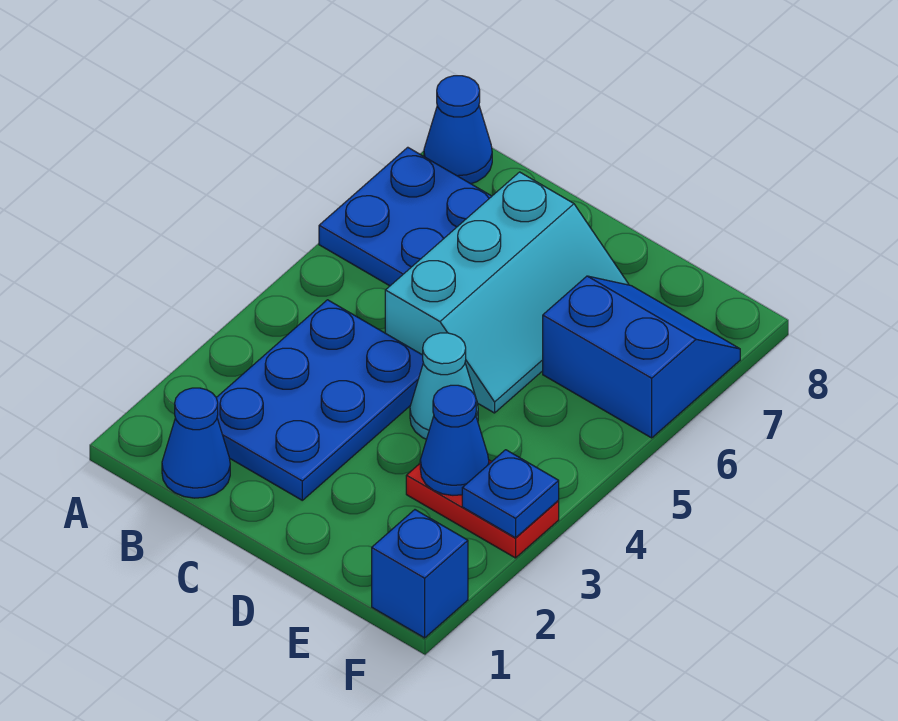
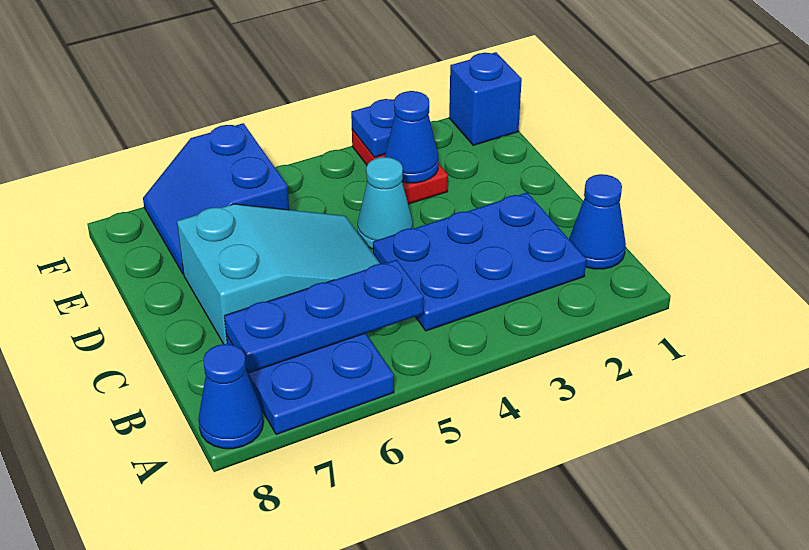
none -> blue 1x3 plate [224,260,423,373]
cyan 2x3 slope [385,172,629,413] -> cyan 2x3 slope turned to [177,204,380,344]

